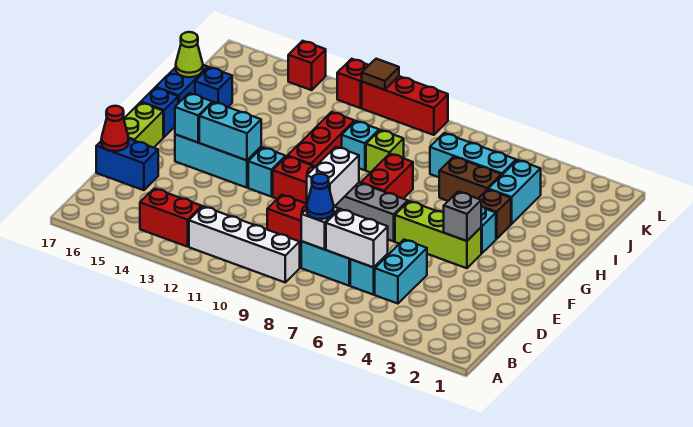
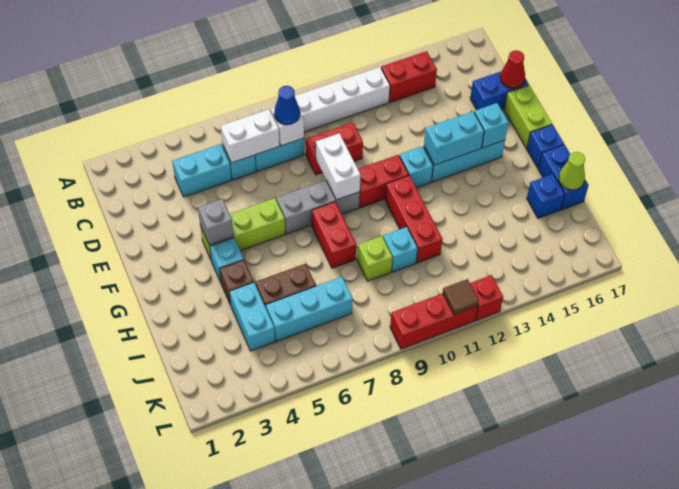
cyan 1x2 brick [375,240,427,304] -> cyan 1x2 brick turned to [172,144,232,197]
red 1x1 brick [288,41,326,90] -> none

